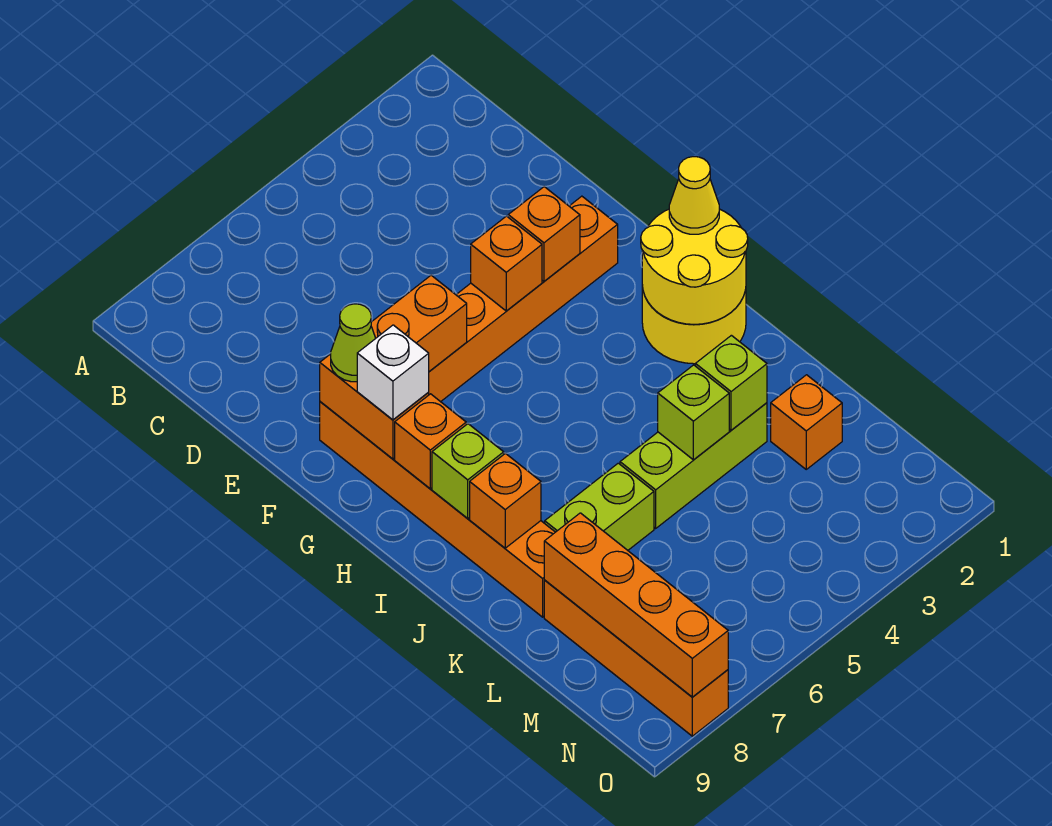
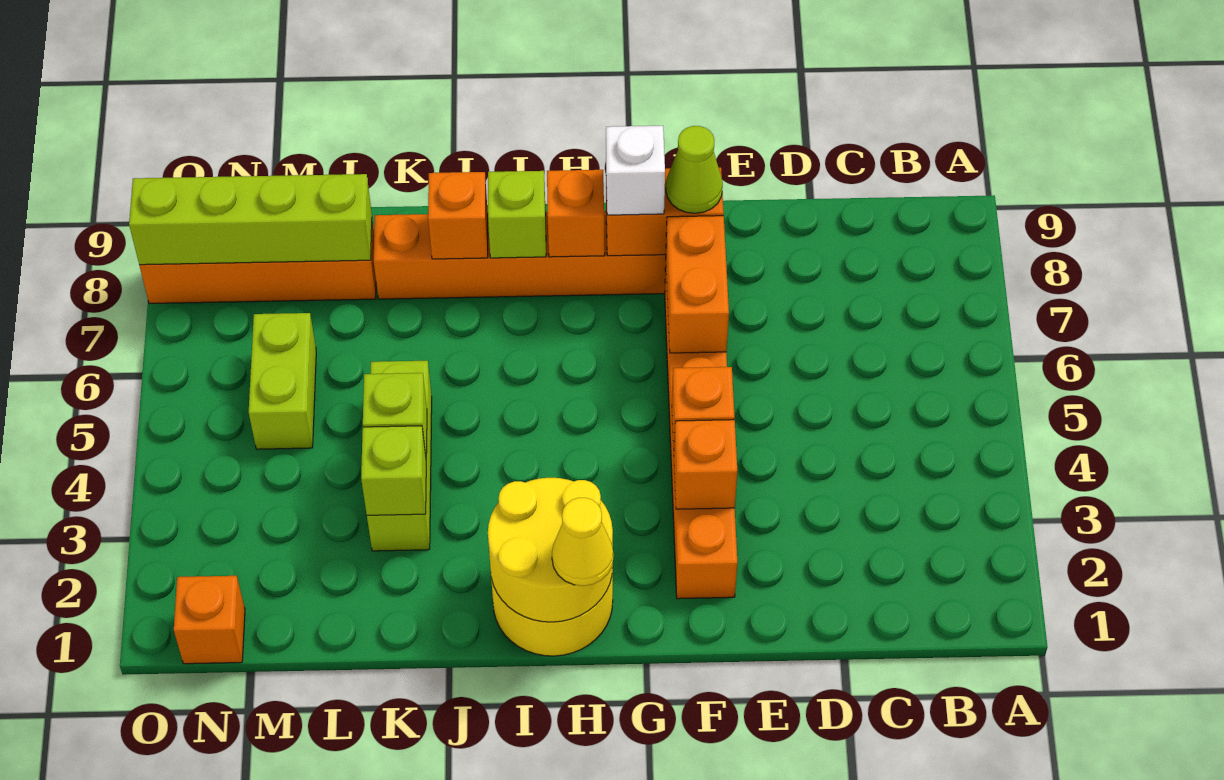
lime 1x2 brick [545,463,654,550] -> lime 1x2 brick moved to [249,313,316,449]
orange 1x1 brick [771,375,842,469] -> orange 1x1 brick moved to [174,576,245,664]
orange 1x4 brick [544,513,728,697] -> lime 1x4 brick [129,174,372,265]

